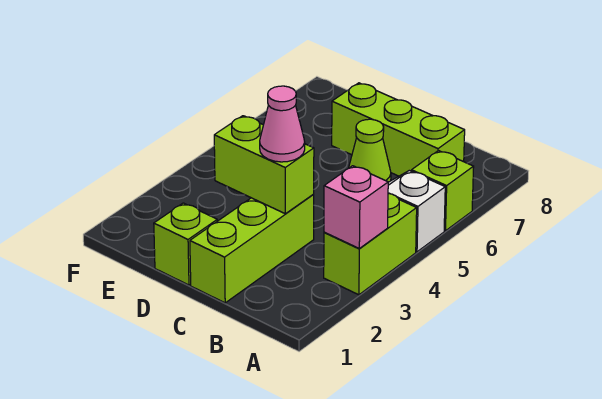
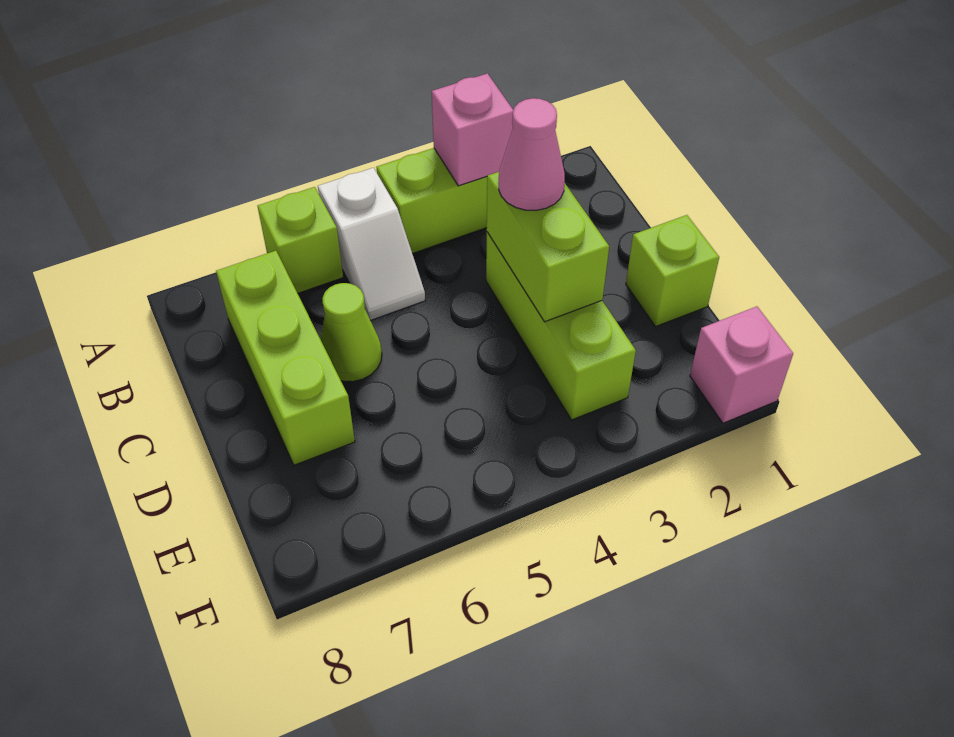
lime 1x3 brick [190,195,314,303] -> lime 1x3 brick turned to [486,232,636,420]
none -> pink 1x1 brick [690,306,793,423]

